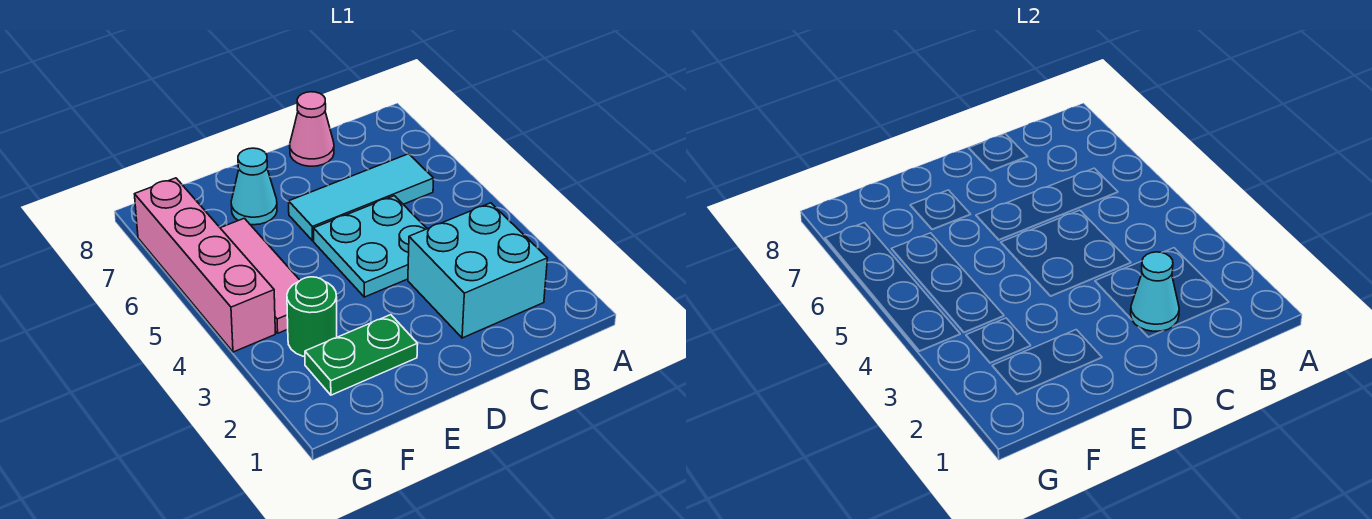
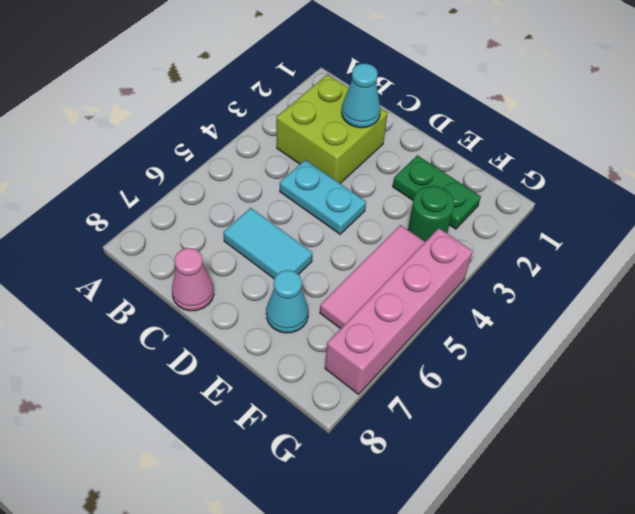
cyan 2x2 brick [408,203,547,338] -> lime 2x2 brick [276,75,387,183]
cyan 1x3 tile [289,154,434,241] -> cyan 1x2 tile [223,208,312,279]
cyan 2x2 plate [314,196,427,297] -> cyan 1x2 plate [280,160,366,234]

